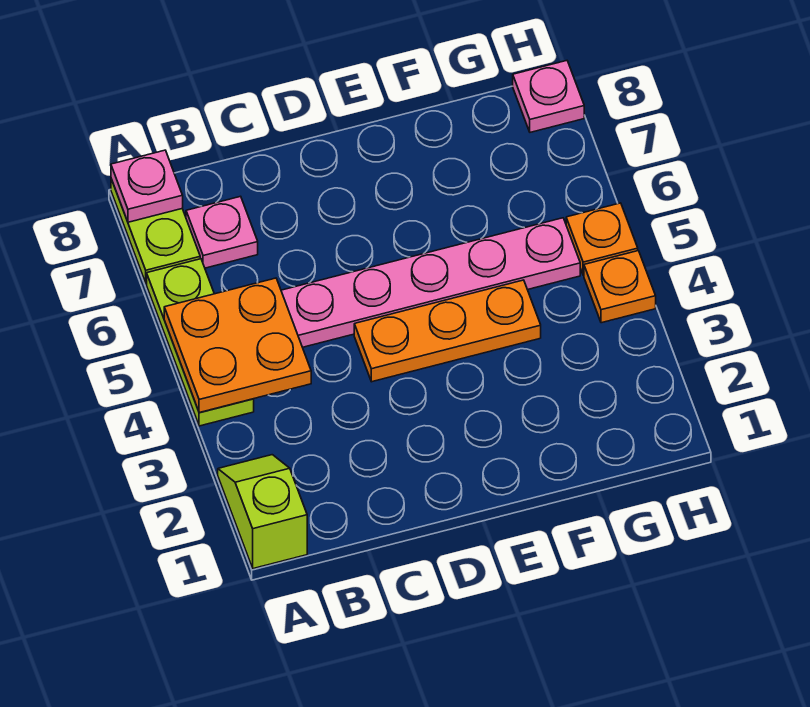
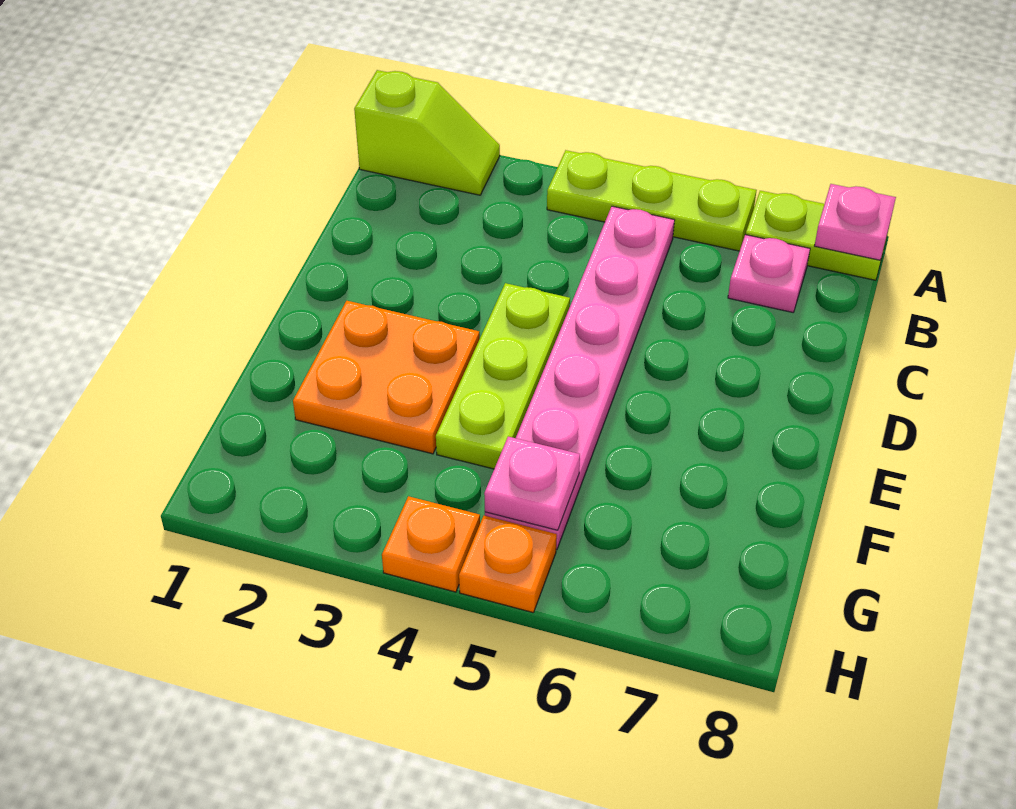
orange 2x2 plate [164,278,311,413] -> orange 2x2 plate moved to [293,301,480,454]
orange 1x3 plate [354,280,541,382] -> lime 1x3 plate [436,283,570,469]
pink 1x1 plate [513,61,584,132] -> pink 1x1 plate moved to [484,437,580,530]

